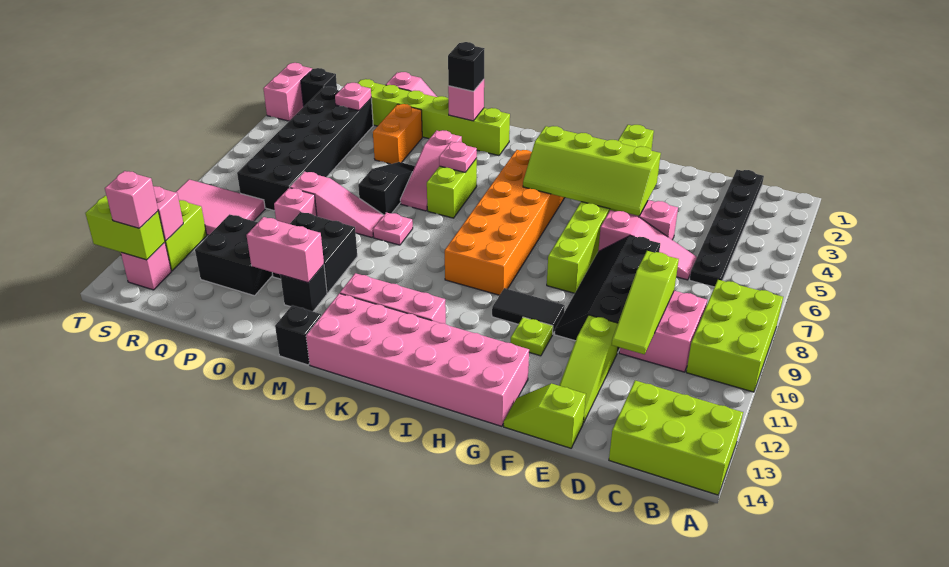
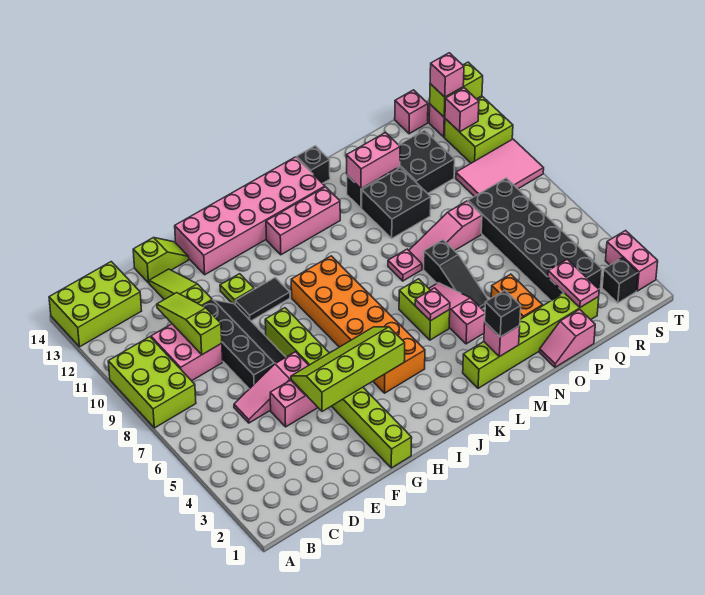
black 1x6 plate [690,170,764,287] -> none
pink 1x1 brick [274,188,317,224] -> pink 1x1 brick moved to [395,90,428,134]
pink 1x1 plate [335,83,371,111] -> pink 1x2 plate [548,260,599,307]

